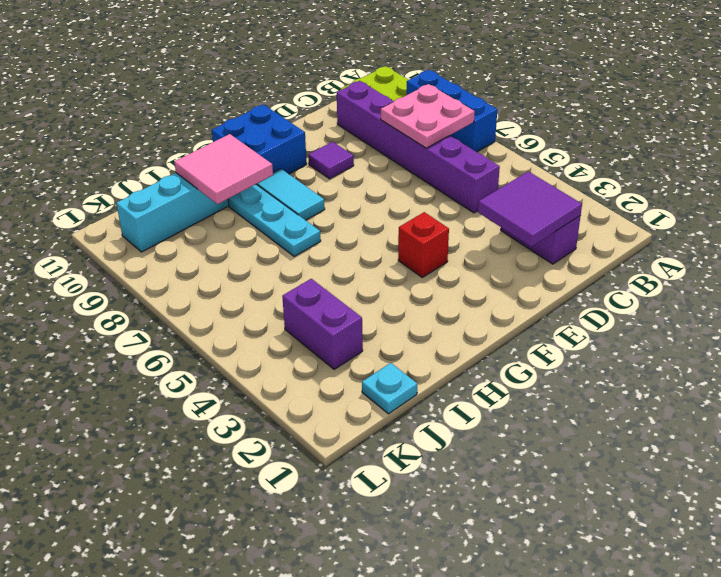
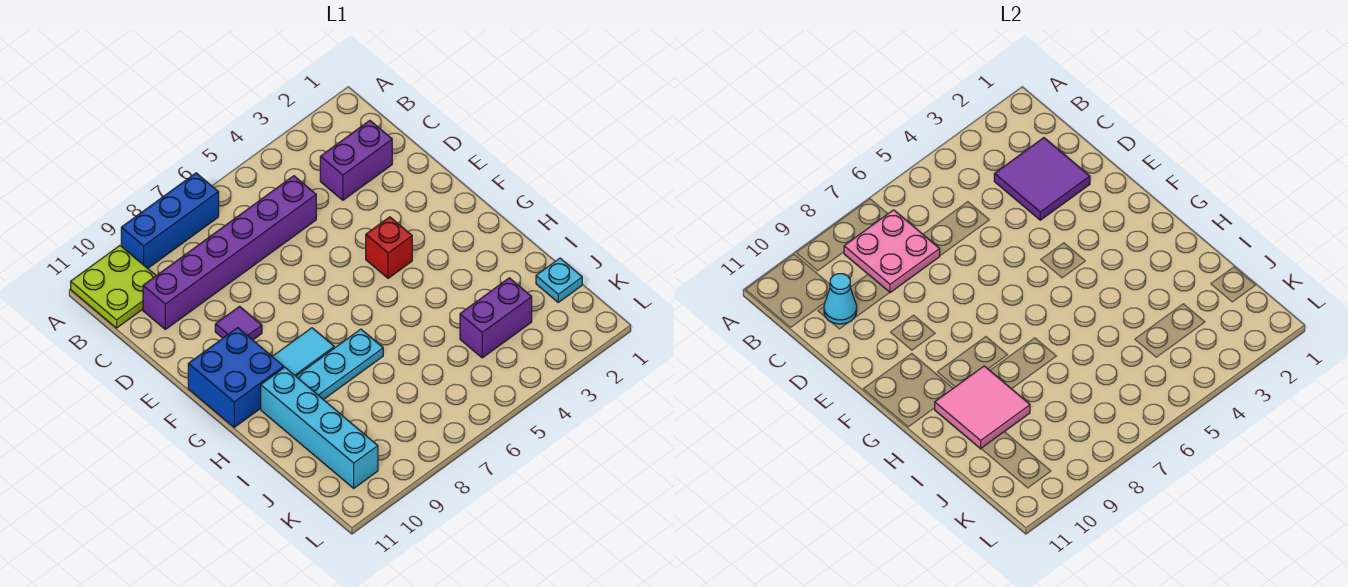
none -> cyan 1x1 cone [824,274,857,324]

